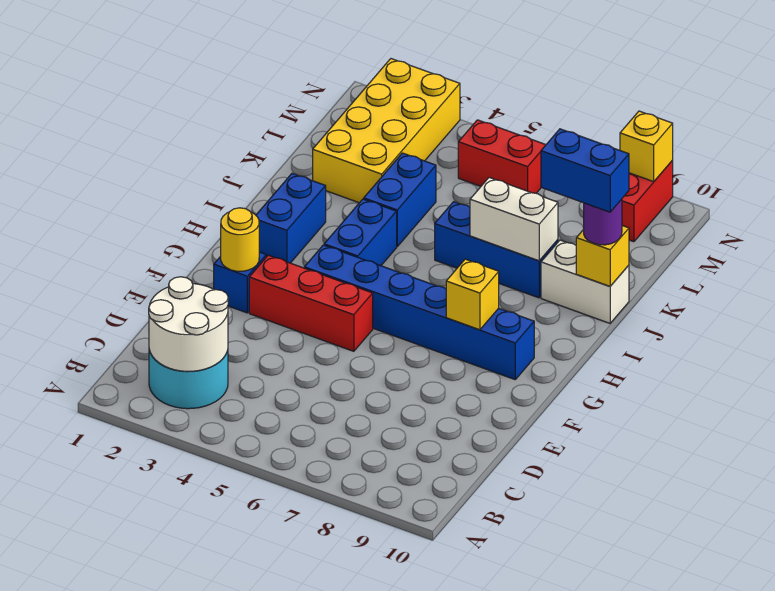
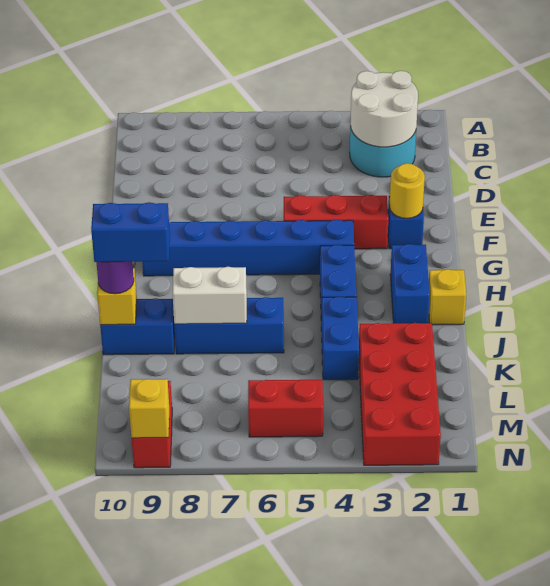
yellow 1x1 brick [446,259,499,330] -> yellow 1x1 brick moved to [429,269,466,325]
white 1x2 brick [541,240,629,323] -> blue 1x2 brick [100,298,175,355]
yellow 2x4 brick [313,59,460,203] -> red 2x4 brick [359,323,441,465]

